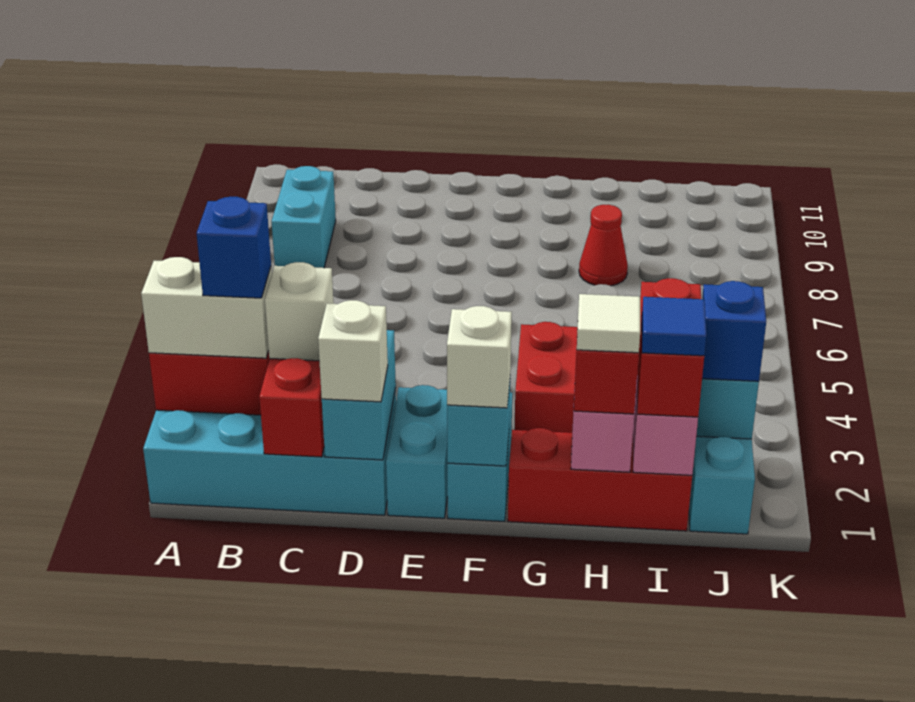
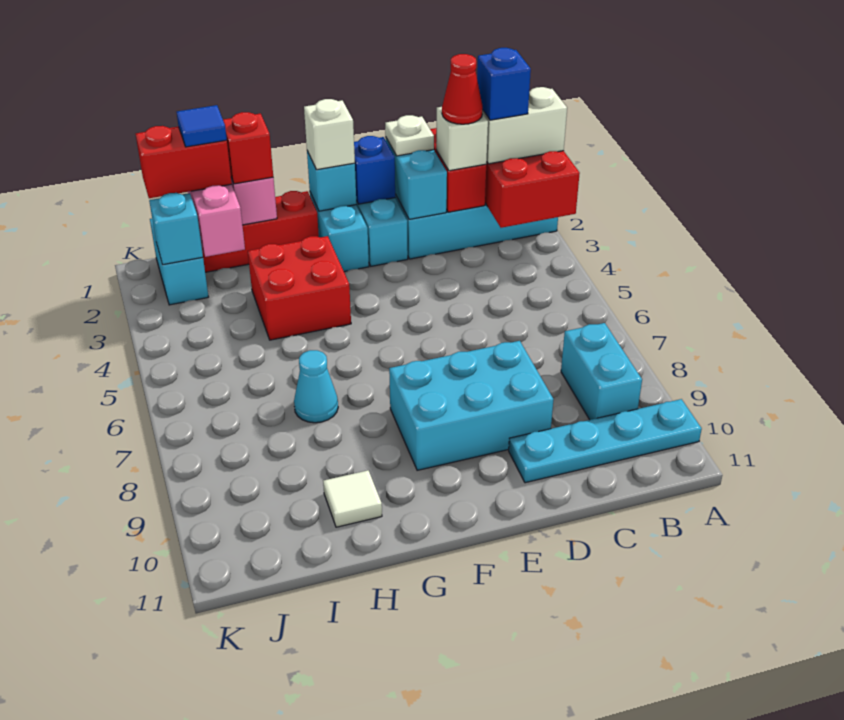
none -> cyan 1x4 plate [509,399,702,483]
white 1x1 brick [318,300,388,402] -> white 1x1 plate [385,115,434,156]
none -> cyan 2x3 brick [389,341,554,470]
white 1x1 tile [577,294,640,353] -> white 1x1 tile moved to [323,470,382,527]
none -> cyan 1x1 cone [294,350,338,423]
red 1x1 cone [579,205,628,286] -> red 1x1 cone moved to [442,54,483,124]
red 1x2 brick [637,278,704,417] -> red 1x2 brick turned to [136,126,232,198]
blue 1x1 brick [702,281,766,381] -> blue 1x1 brick moved to [354,136,395,204]

